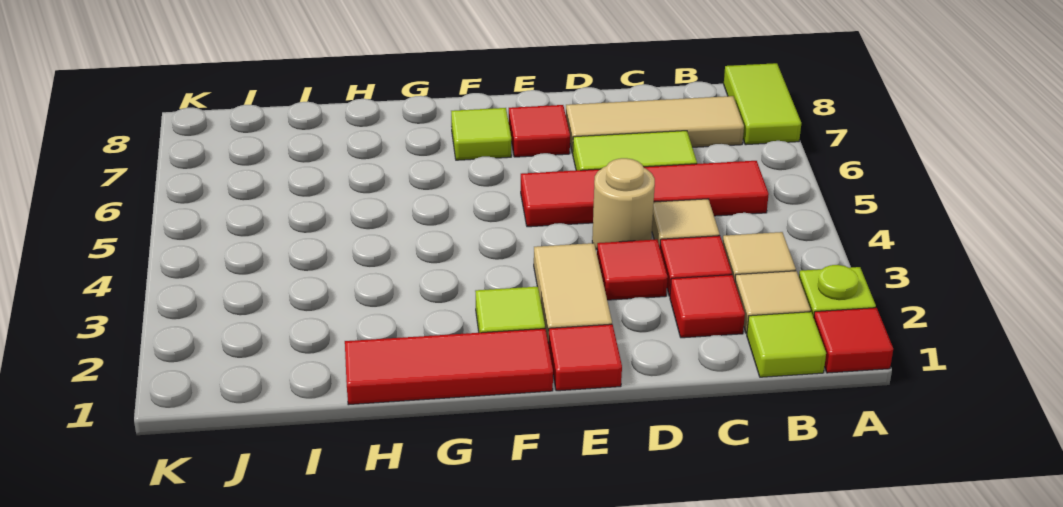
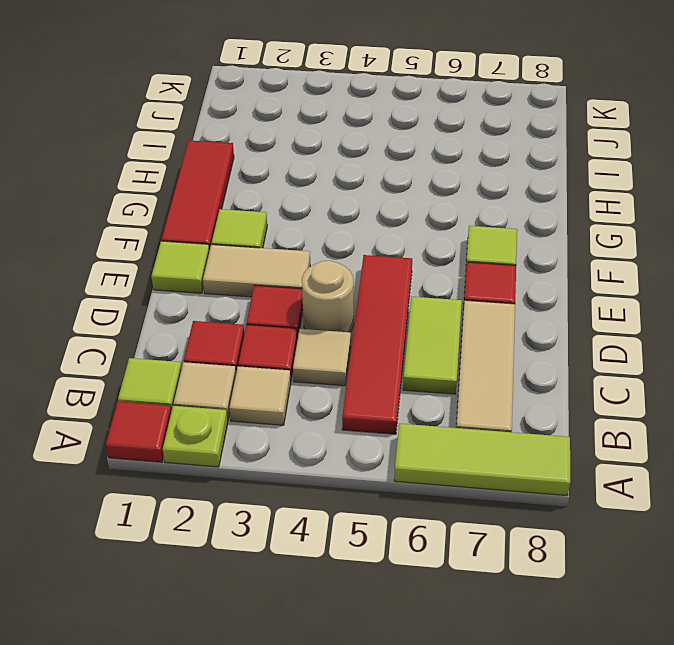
lime 1x2 tile [724,63,801,145] -> lime 1x3 tile [394,424,570,496]
red 1x1 tile [548,324,622,391] -> lime 1x1 tile [151,241,209,293]

